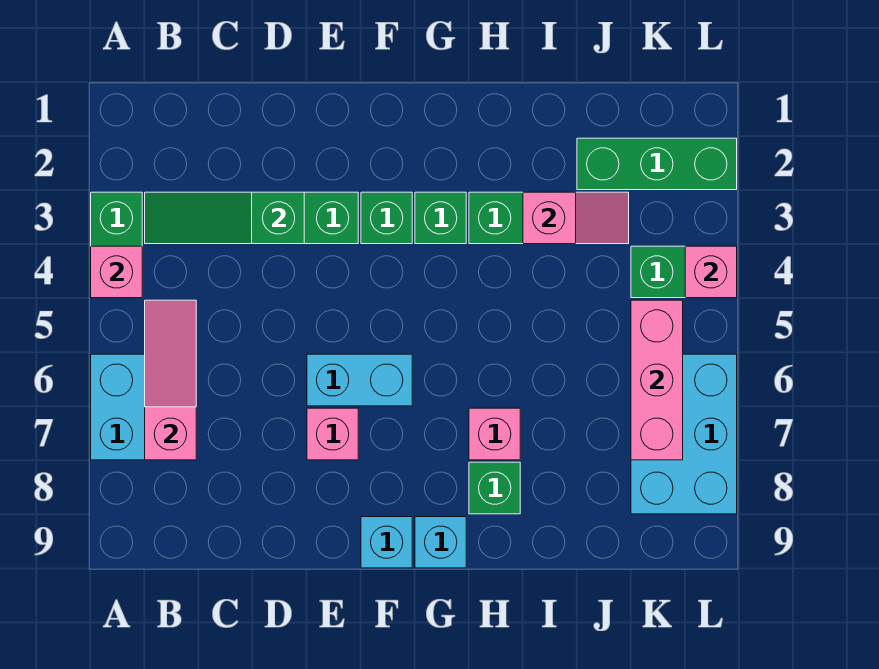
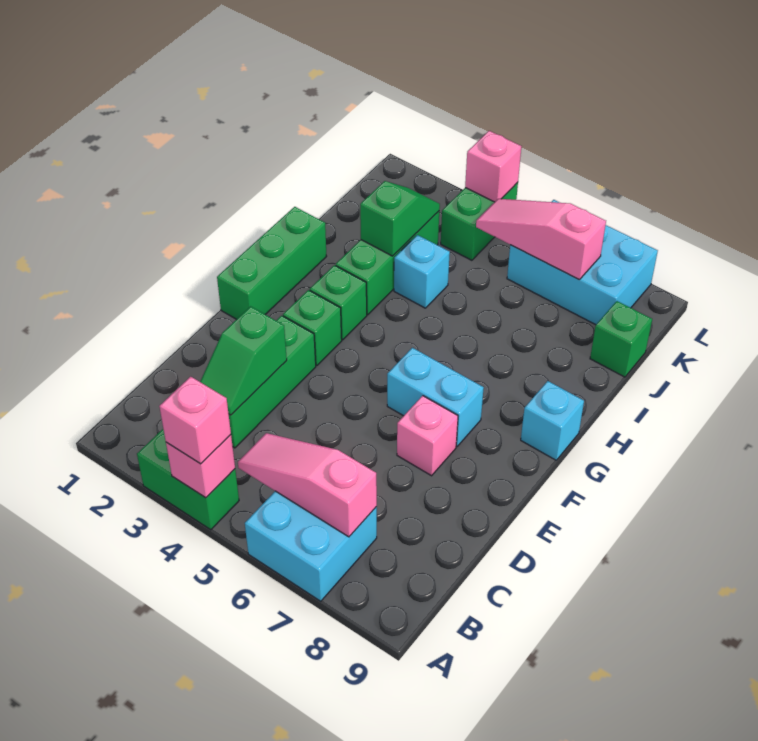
green 1x3 slope [145,192,304,244] -> green 1x2 slope [200,306,287,415]
cyan 1x2 brick [307,354,412,406] -> cyan 1x2 brick turned to [387,348,484,446]
cyan 1x1 brick [361,517,412,568] -> cyan 1x1 brick moved to [394,235,450,308]
pink 1x1 brick [469,408,520,460] -> pink 1x1 brick moved to [159,377,231,464]
green 1x1 brick [469,462,520,514] -> green 1x1 brick moved to [590,301,652,377]
pink 1x2 slope [523,192,629,244] -> green 1x2 slope [360,181,440,256]
green 1x3 brick [577,138,737,190] -> green 1x3 brick moved to [217,207,327,319]
pink 1x3 brick [631,300,683,460] -> pink 1x3 slope [476,199,606,280]

